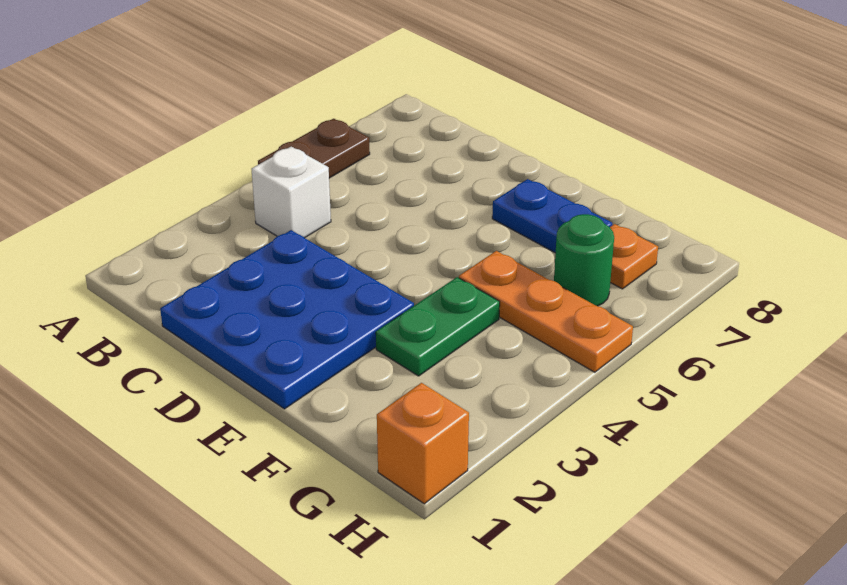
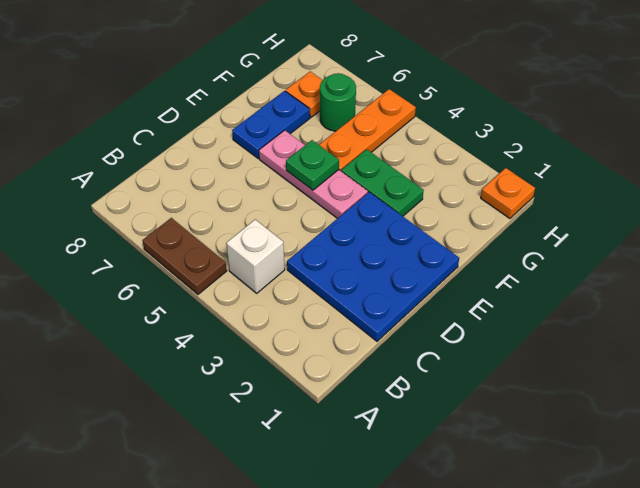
none -> pink 1x3 plate [259,130,368,218]
none -> green 1x1 plate [286,140,339,190]
orange 1x1 brick [377,383,469,504] -> orange 1x1 plate [481,168,535,218]

